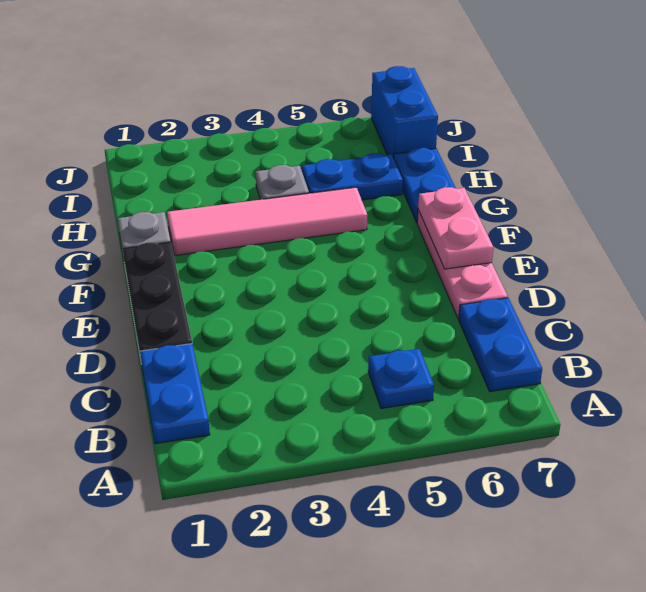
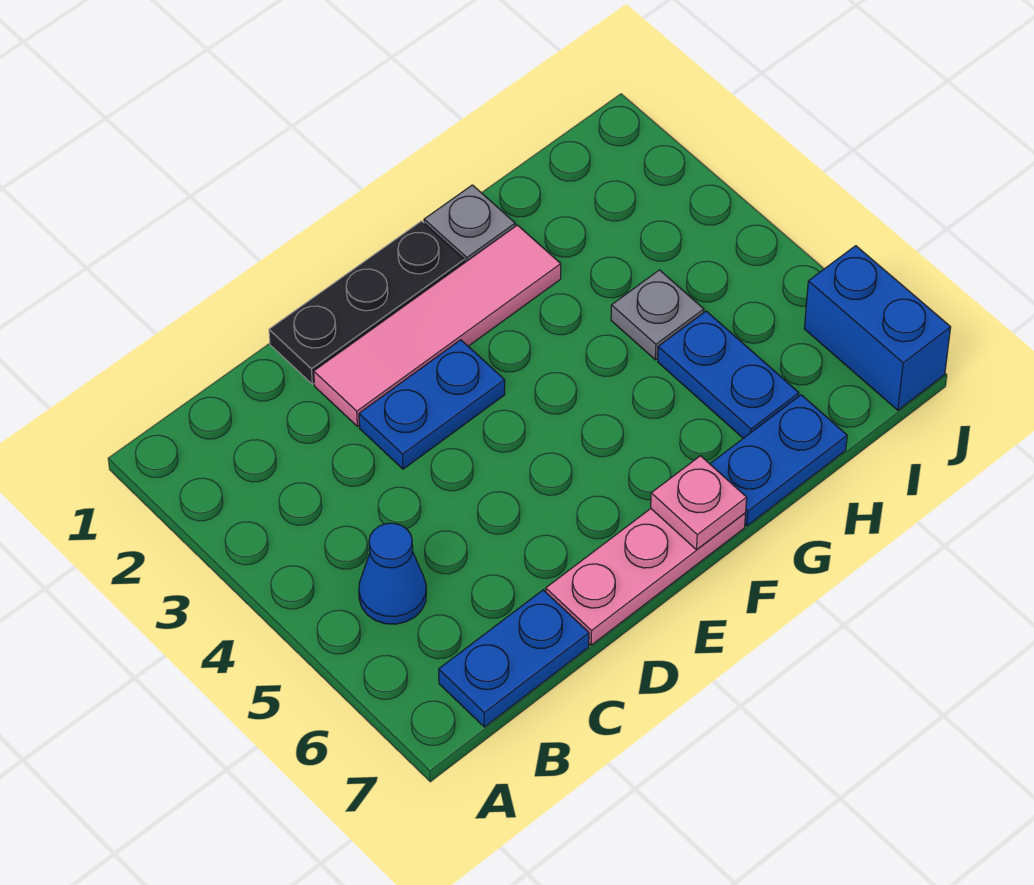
blue 1x2 plate [140,344,210,444] -> blue 1x2 plate moved to [359,340,505,469]
blue 1x1 plate [368,349,434,408] -> blue 1x1 cone [359,523,426,624]
pink 1x2 plate [418,187,493,269] -> pink 1x1 plate [651,456,747,550]
pink 1x4 tile [167,187,367,255] -> pink 1x4 tile turned to [314,225,561,426]
blue 1x2 brick [371,66,438,158] -> blue 1x2 brick turned to [804,246,951,410]

